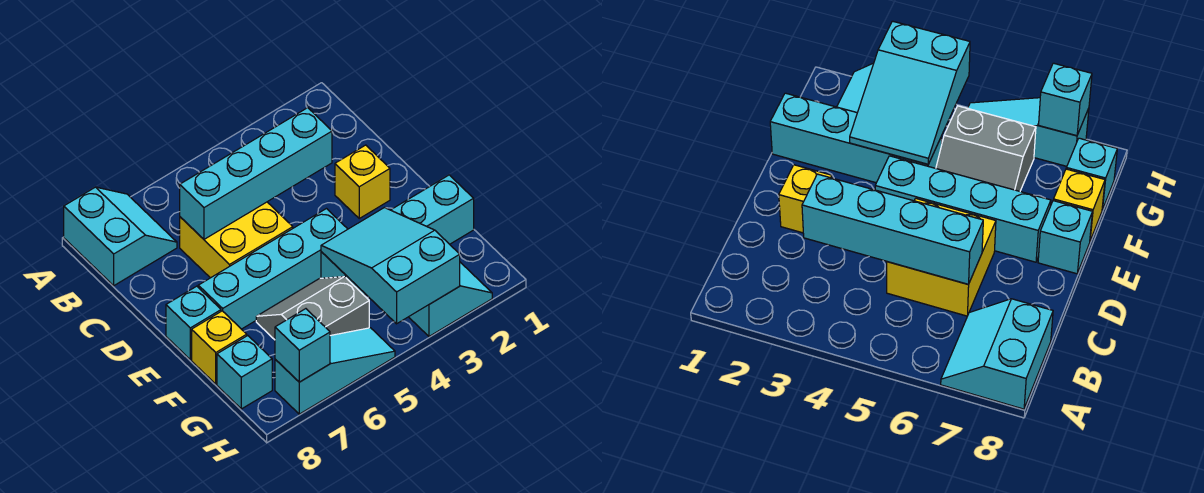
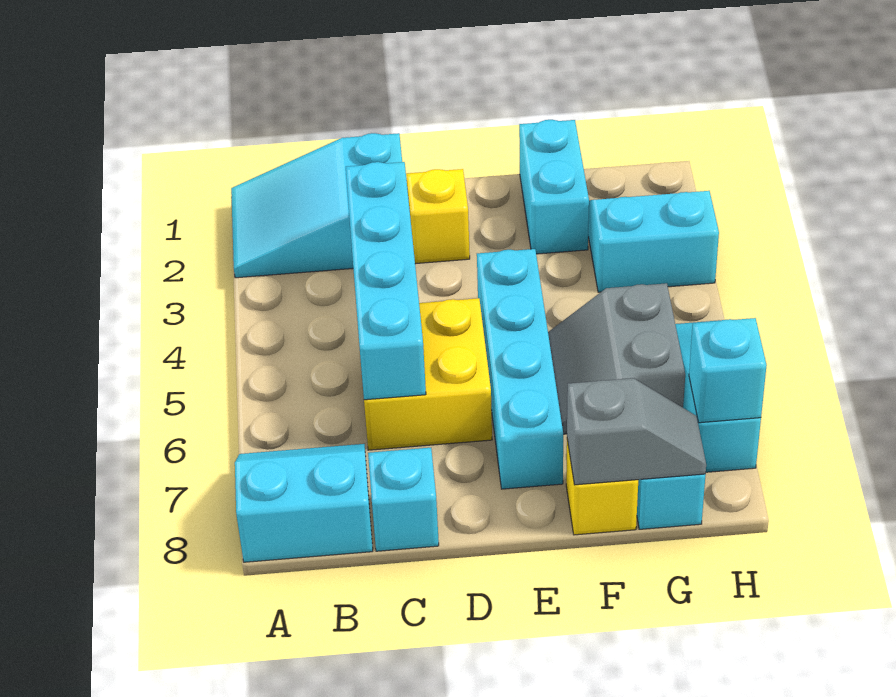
cyan 1x1 brick [166,286,221,360] -> cyan 1x1 brick moved to [368,448,439,551]
cyan 1x4 brick [321,175,474,295] -> cyan 1x2 brick [519,120,589,254]
cyan 2x3 slope [321,208,460,324] -> cyan 2x3 slope moved to [231,133,402,278]
none -> grey 1x2 slope [567,378,706,485]

